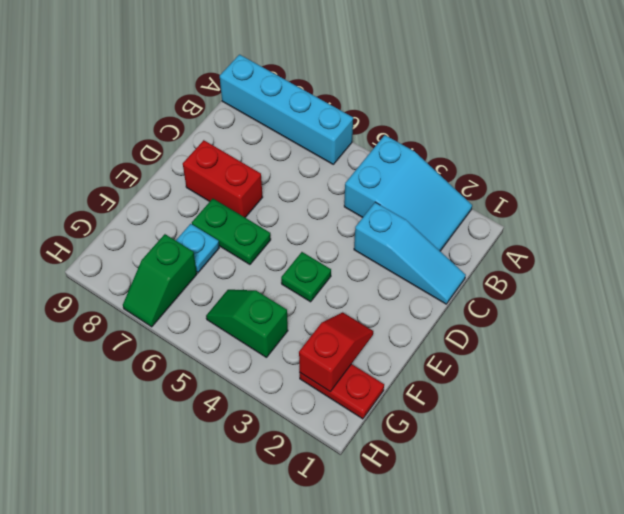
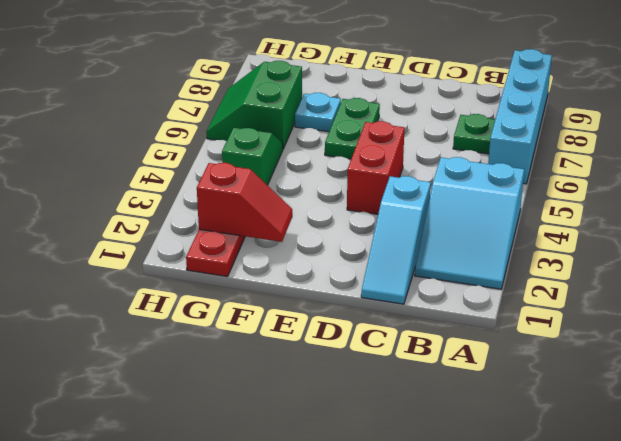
red 1x2 brick [183,140,263,217] -> red 1x2 brick moved to [347,121,405,214]
green 1x1 plate [281,252,331,302] -> green 1x1 plate moved to [453,114,495,154]
green 1x2 slope [123,234,197,327] -> green 2x2 slope [206,61,302,149]

